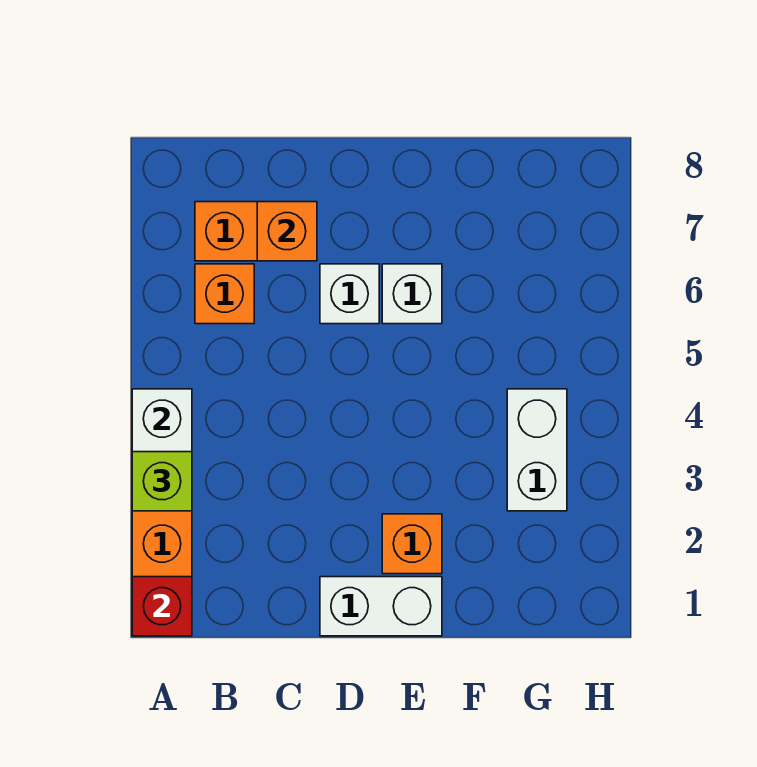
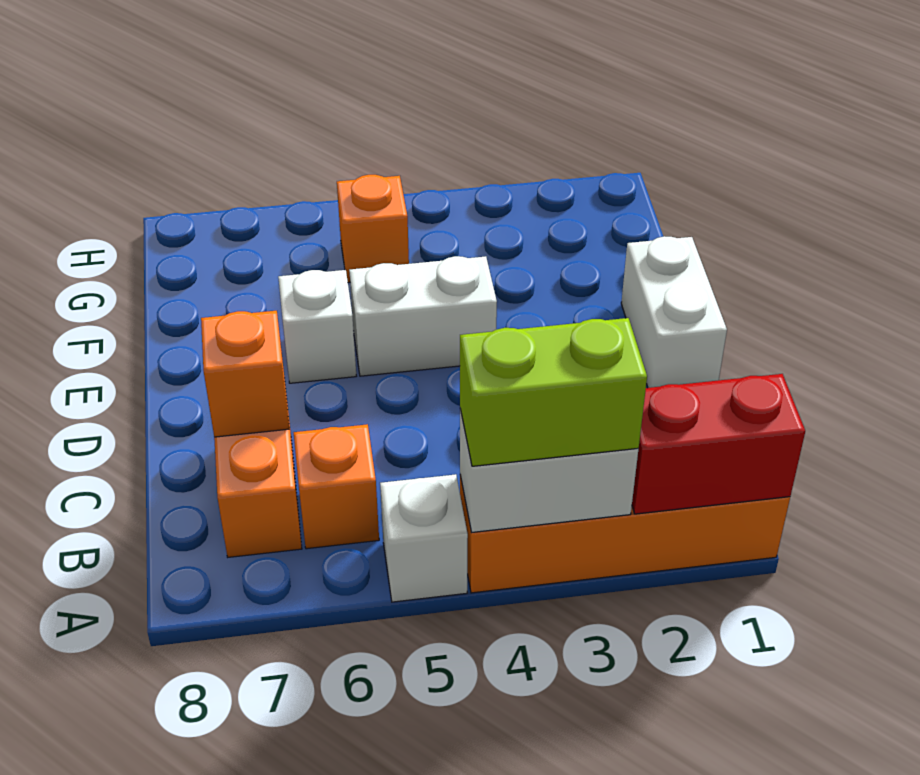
red 1x1 brick [132,577,192,636] -> red 1x2 brick [632,374,805,514]
lime 1x1 brick [132,452,192,511] -> lime 1x2 brick [460,318,647,466]
white 1x1 brick [320,264,379,324] -> white 1x1 brick moved to [380,474,468,602]
orange 1x1 brick [382,514,442,574] -> orange 1x1 brick moved to [337,175,409,283]
white 1x2 brick [507,389,567,511] -> white 1x2 brick moved to [349,256,497,376]

